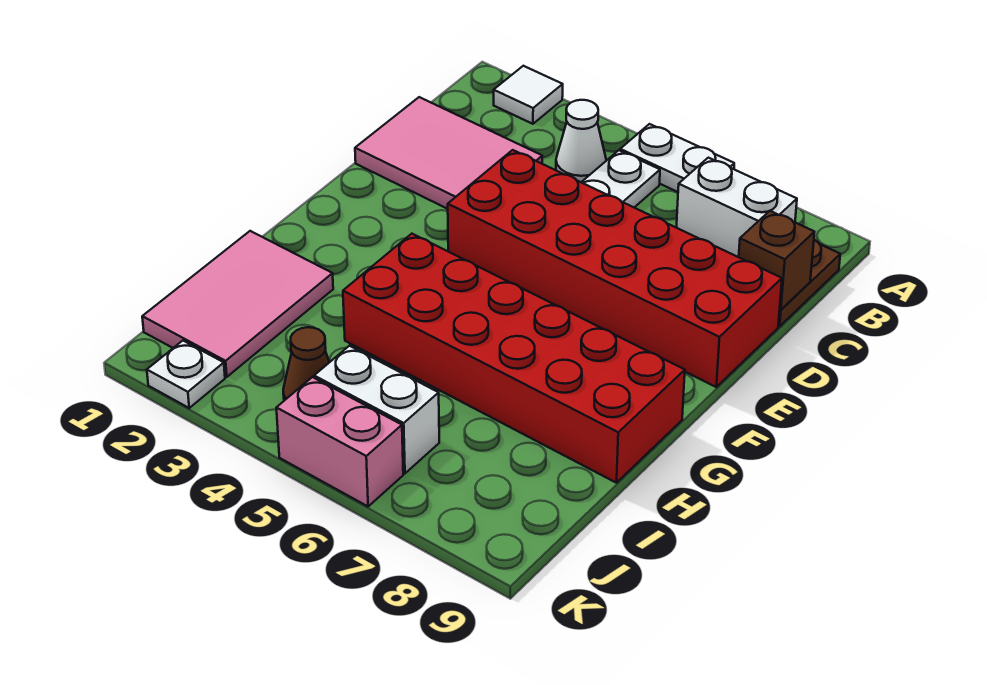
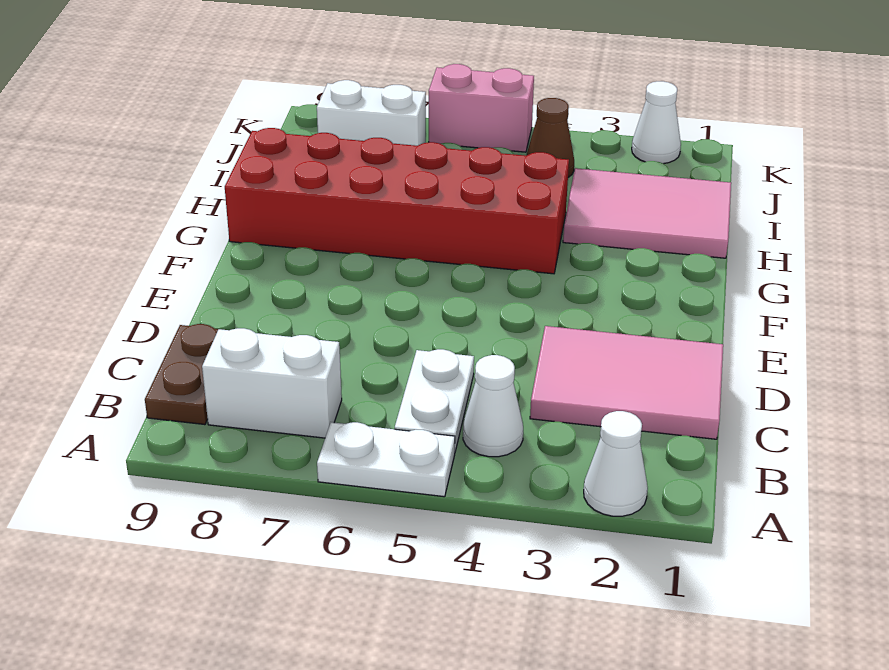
white 1x1 tile [494,66,563,124] -> white 1x1 cone [584,411,648,516]
brown 1x1 brick [739,211,814,310] -> none
red 2x6 brick [448,150,782,387] -> none
pink 2x3 tile [142,231,333,377] -> pink 2x3 tile turned to [563,168,731,258]
white 1x2 brick [314,346,439,473] -> white 1x2 brick moved to [317,80,426,146]
white 1x1 plate [147,341,225,408] -> white 1x1 cone [632,81,681,164]

